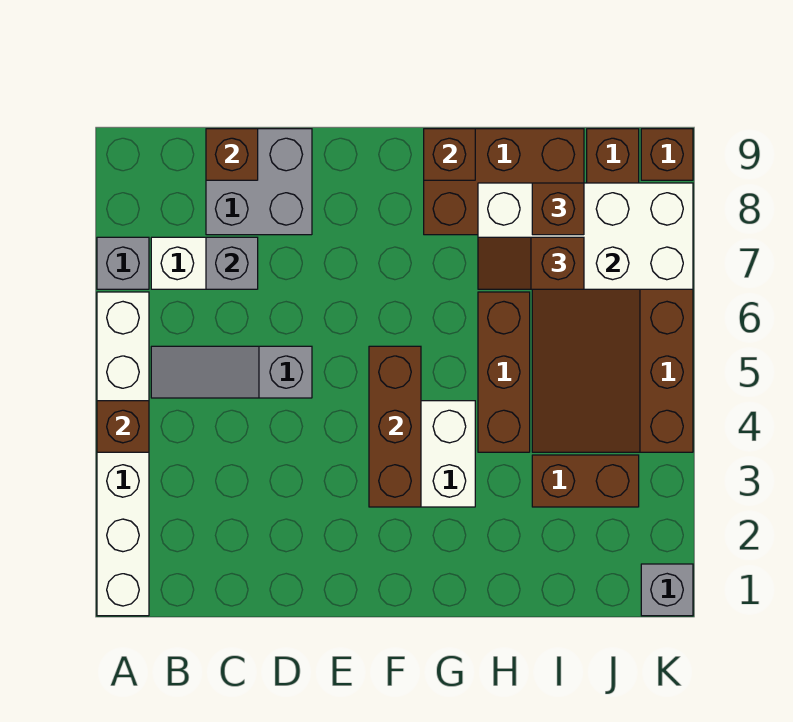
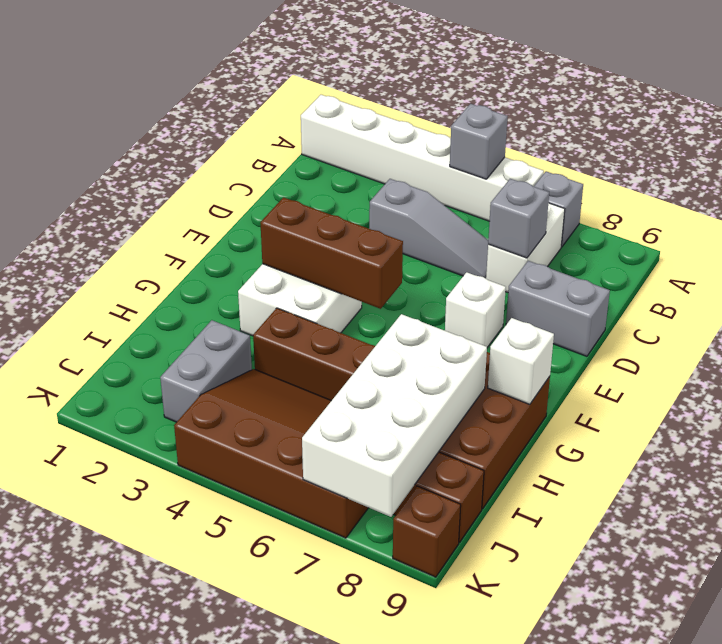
brown 1x1 brick [97,401,149,452] -> none
grey 1x3 slope [151,346,312,398] -> grey 1x3 slope turned to [369,179,488,279]
grey 2x2 brick [206,129,312,235] -> grey 1x2 brick [506,261,610,356]
brown 1x1 brick [206,129,258,180] -> none
none -> white 1x1 brick [445,272,506,348]
brown 1x1 brick [424,129,475,180] -> white 1x1 brick [488,318,554,404]
brown 1x2 slope [478,237,584,289] -> none
brown 1x2 brick [532,455,639,507] -> grey 1x2 brick [160,320,252,422]
brown 1x1 brick [532,183,584,235] -> none
grey 1x1 brick [641,564,693,616] -> grey 1x1 brick moved to [450,104,508,179]

